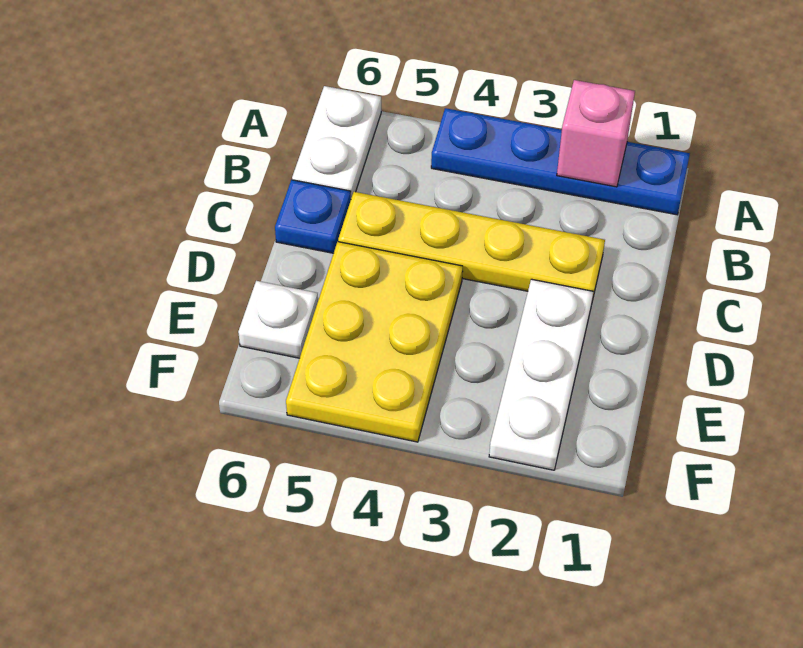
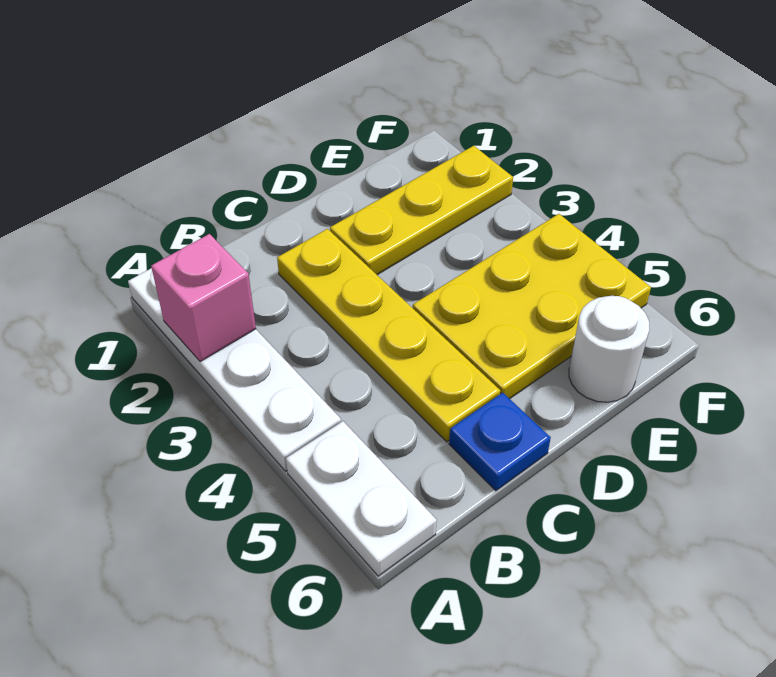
blue 1x4 plate [431,108,690,215] -> white 1x4 plate [128,268,341,471]
white 1x2 plate [292,86,381,198] -> white 1x2 plate turned to [286,421,437,576]
white 1x3 plate [489,279,594,470] -> yellow 1x3 plate [330,146,513,275]
white 1x1 plate [238,281,318,358] -> white 1x1 round brick [569,296,650,402]

